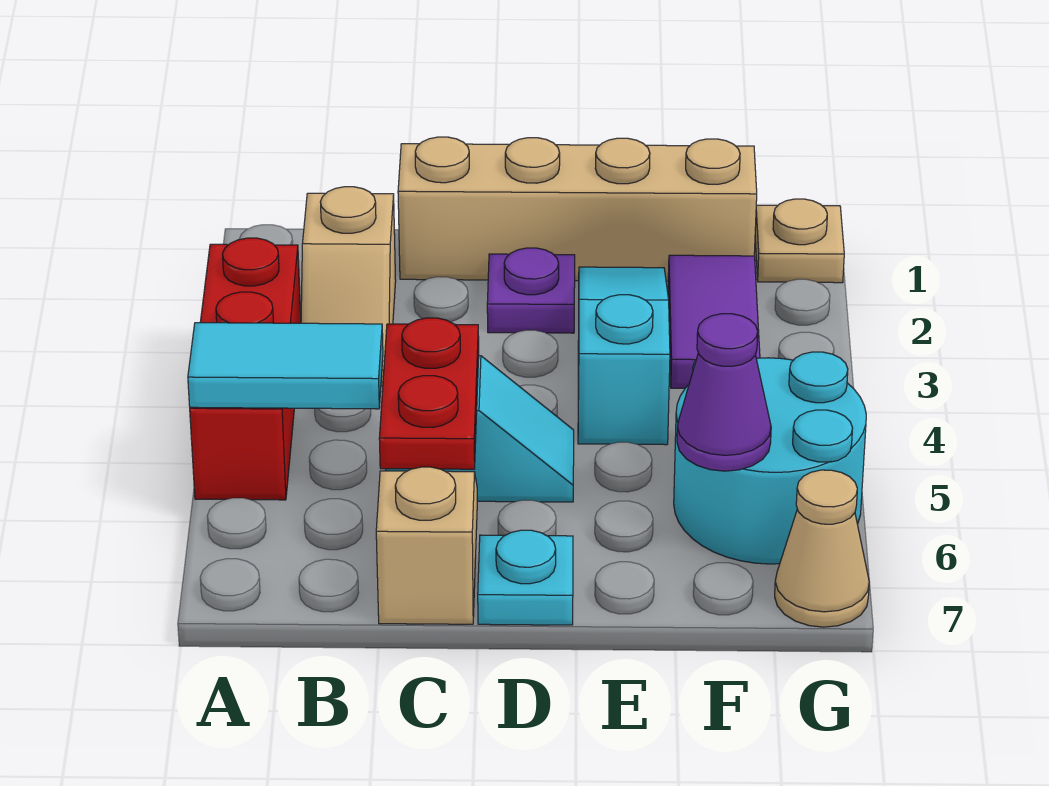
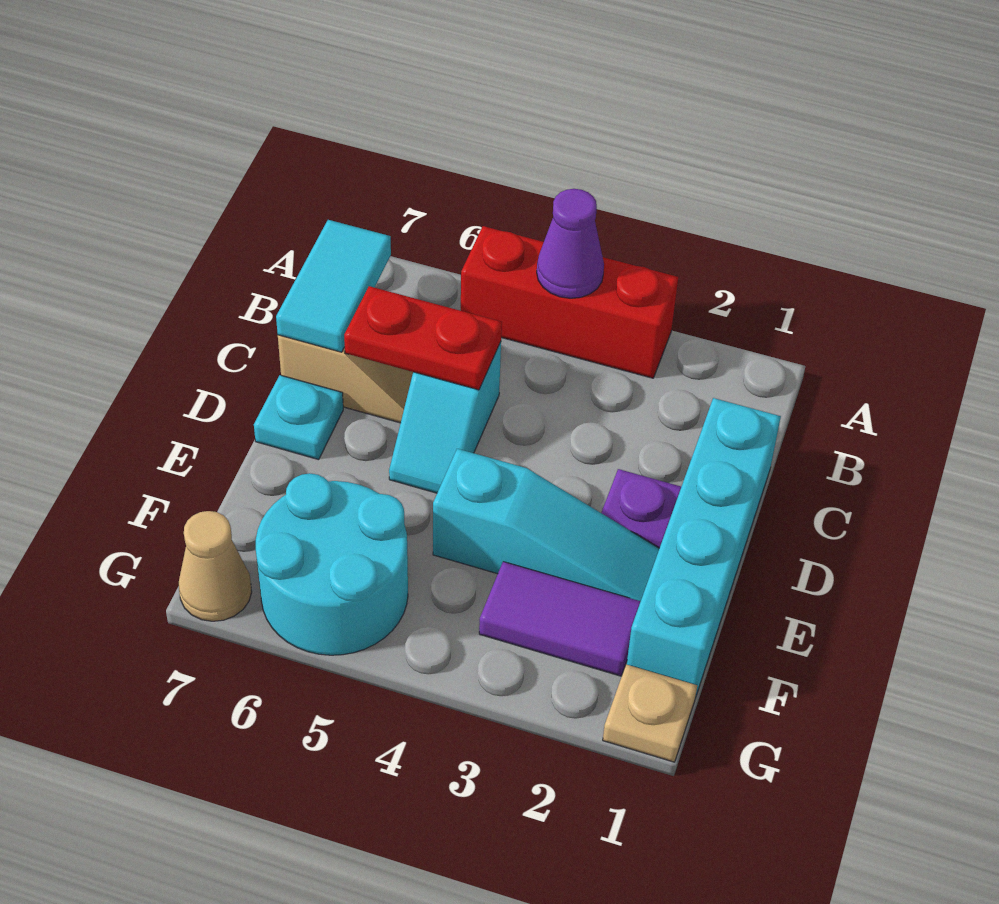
cyan 1x2 tile [188,323,383,409] -> cyan 1x2 tile moved to [276,220,391,352]
tan 1x2 slope [301,187,396,386] -> none
tan 1x4 brick [398,137,757,281] -> cyan 1x4 brick [627,398,781,698]
purple 1x1 cone [677,314,771,471] -> purple 1x1 cone moved to [537,189,604,298]

